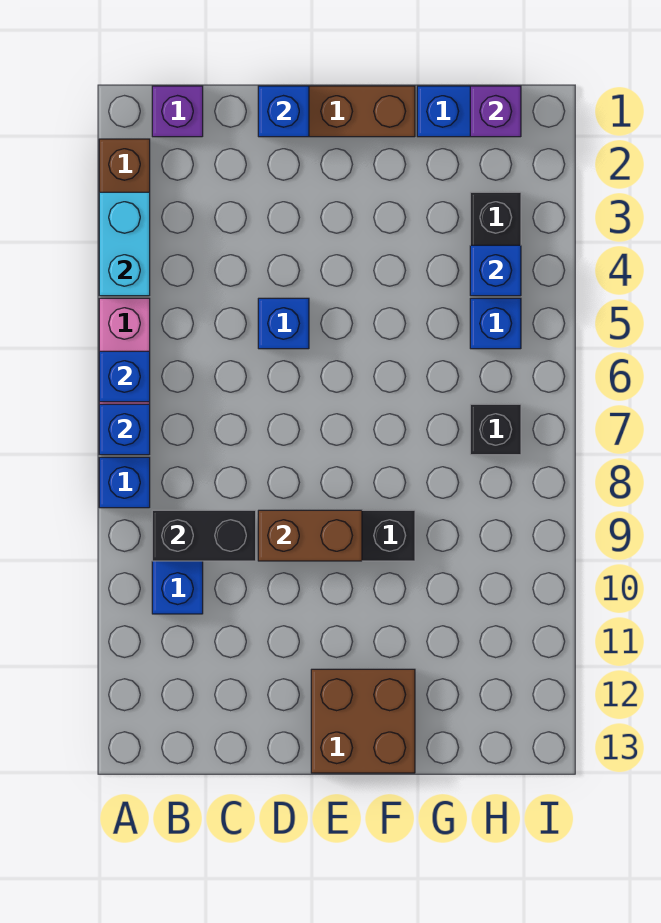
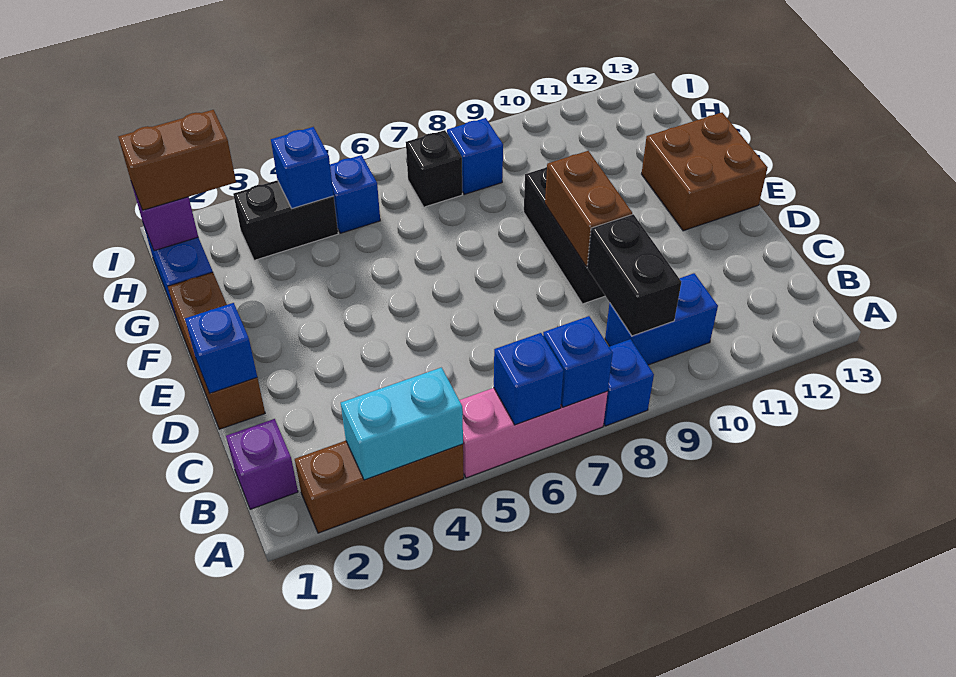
blue 1x1 brick [258,298,309,349] -> blue 1x1 brick moved to [447,118,503,194]
none -> brown 1x2 brick [118,110,236,210]

